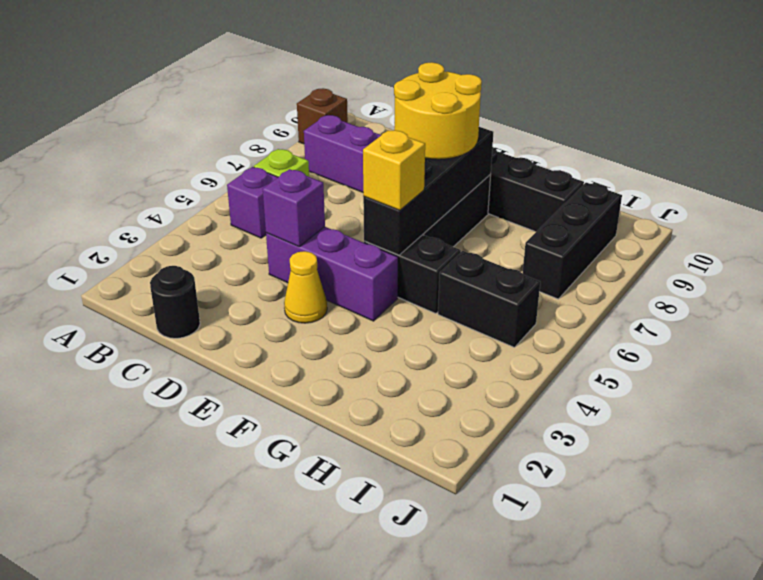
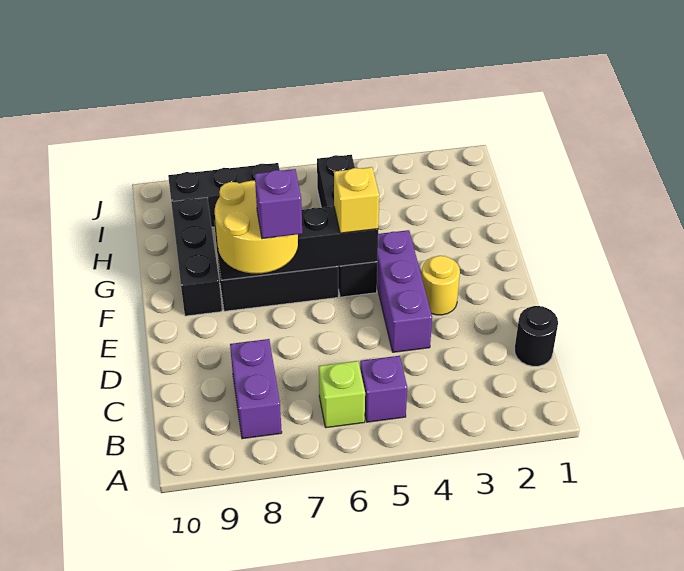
brown 1x1 brick [297,88,348,144] -> none
purple 1x1 brick [263,169,325,246] -> purple 1x1 brick moved to [255,169,302,239]
yellow 1x1 cone [284,251,327,323] -> yellow 1x1 round brick [422,256,460,315]

